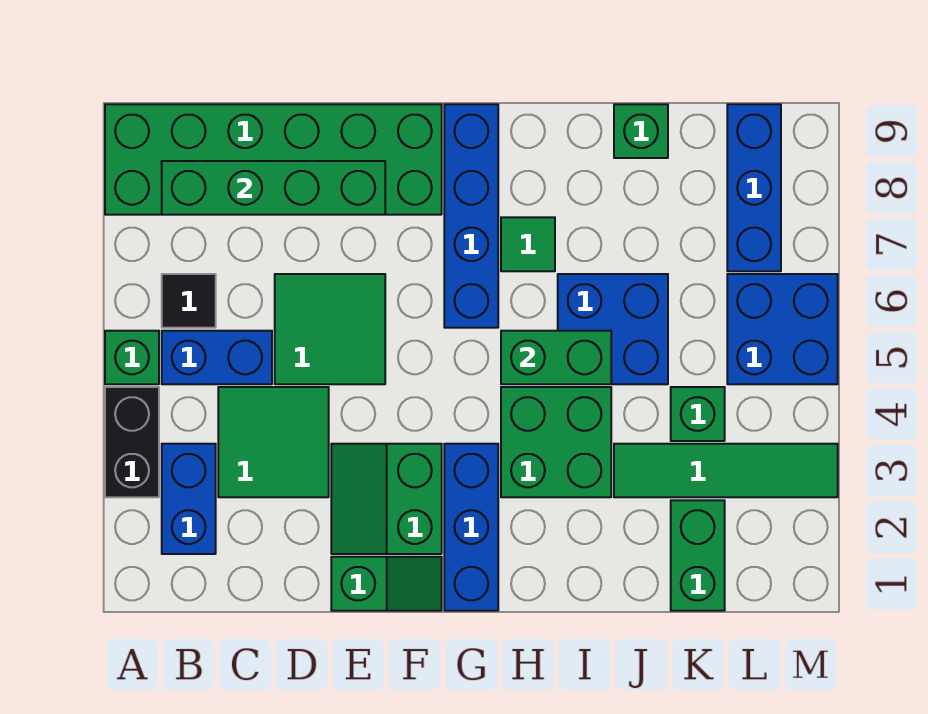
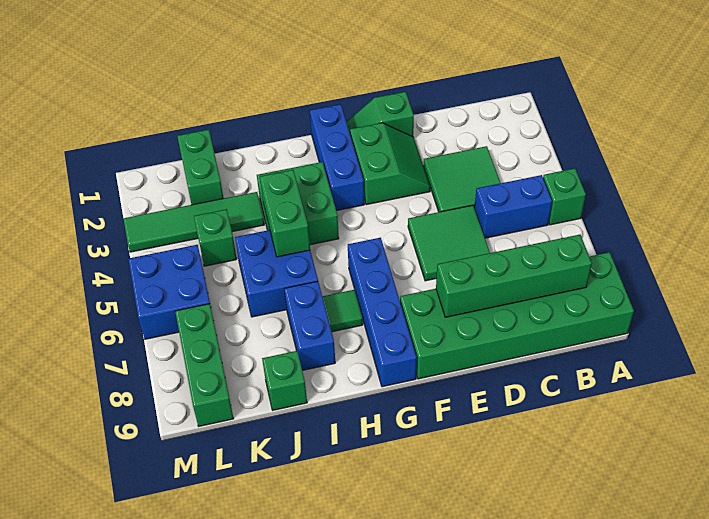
black 1x2 brick [105,387,159,497] -> none
blue 1x2 brick [162,444,216,554] -> blue 1x2 brick moved to [284,281,335,370]
black 1x1 tile [162,274,216,328] -> none
green 1x2 brick [501,331,611,384] -> green 1x2 brick turned to [260,170,310,257]
blue 1x3 brick [727,104,781,271] -> green 1x3 brick [175,304,234,426]

